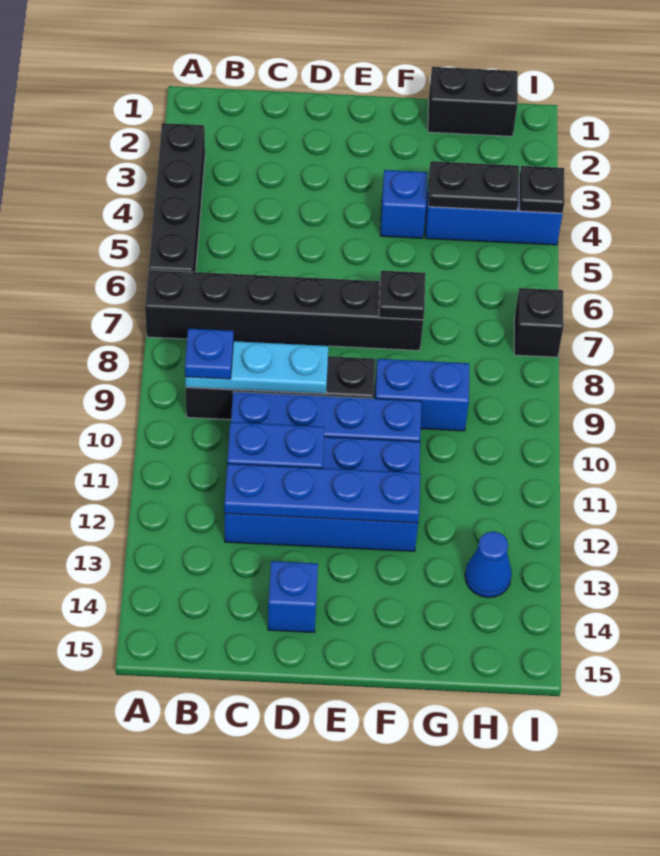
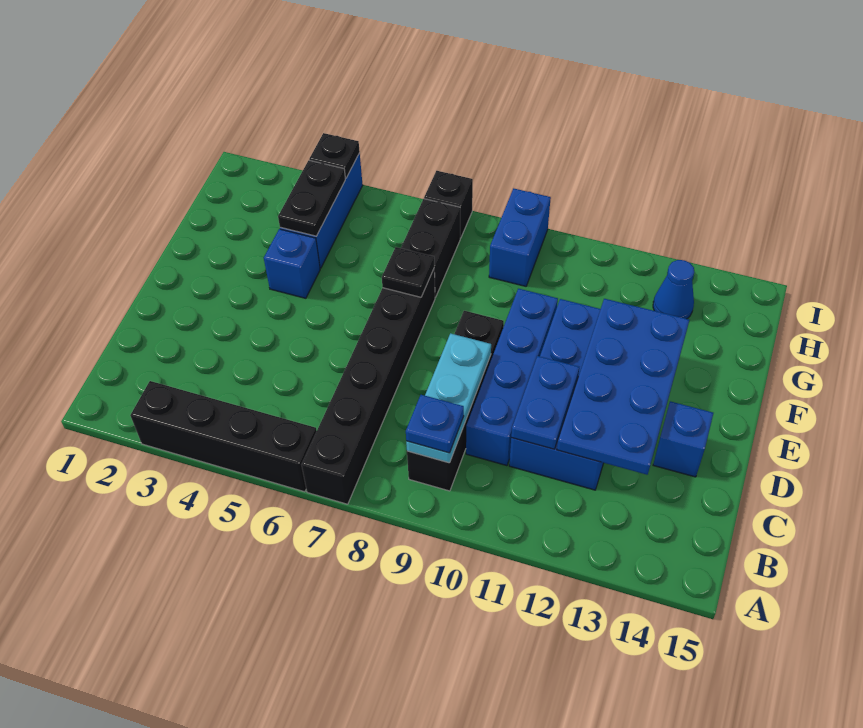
blue 1x4 plate [224,464,420,523] -> blue 2x4 plate [557,299,689,475]
blue 1x2 brick [375,359,469,431] -> blue 1x2 brick moved to [489,188,551,286]
black 1x2 brick [428,67,518,136] -> black 1x2 brick moved to [401,199,460,297]

